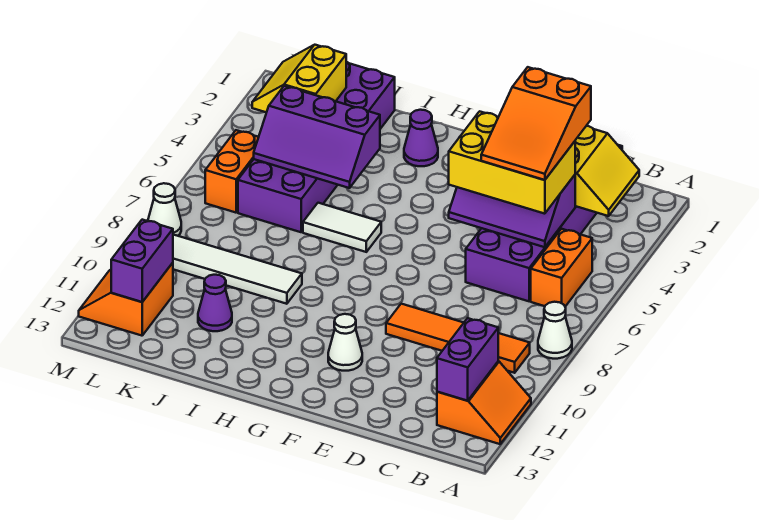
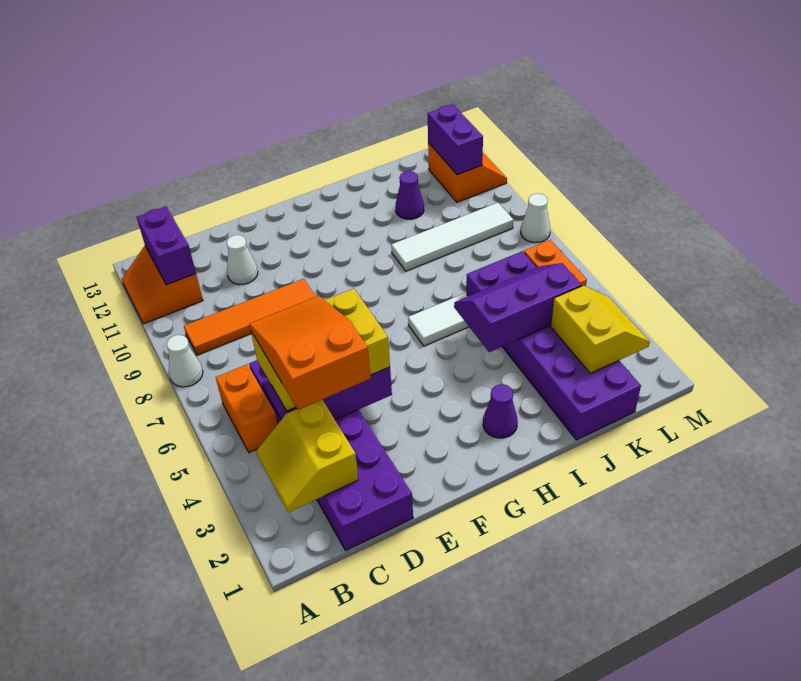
white 1x1 cone [328,314,362,371] -> white 1x1 cone moved to [227,235,258,285]

